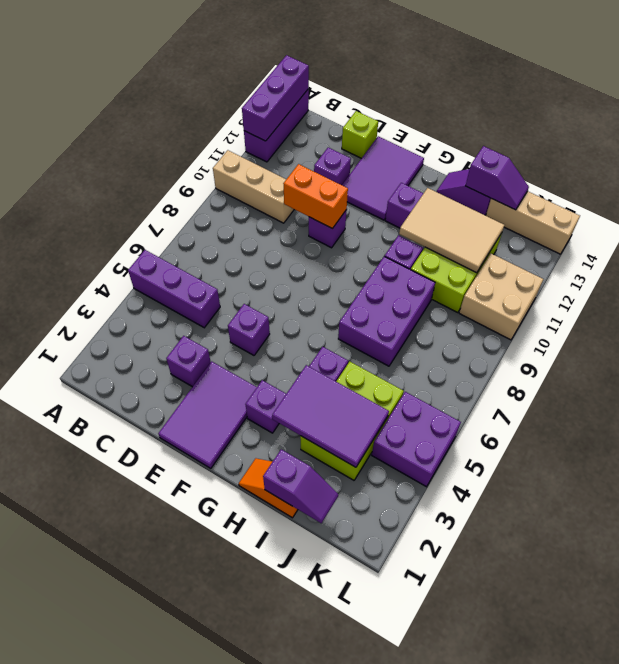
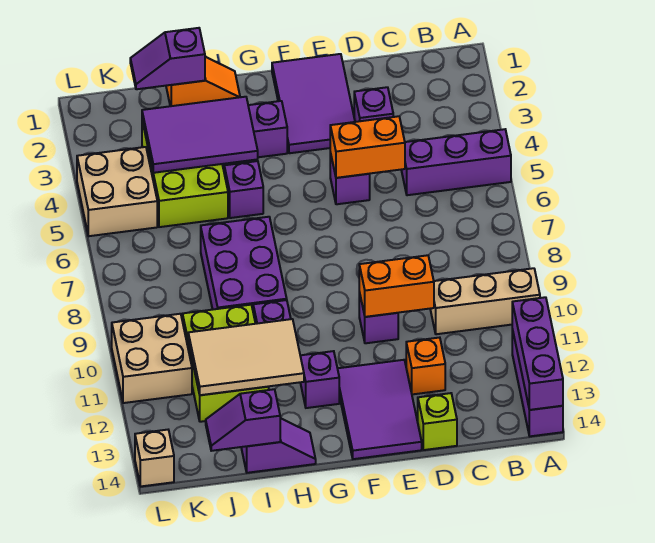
none -> orange 1x2 brick [330,116,405,178]
purple 1x1 brick [314,147,351,185] -> orange 1x1 brick [406,338,445,394]
tan 1x3 brick [486,191,580,254] -> tan 1x1 brick [135,430,174,486]
purple 2x2 brick [372,392,461,487] -> tan 2x2 brick [77,147,157,236]

